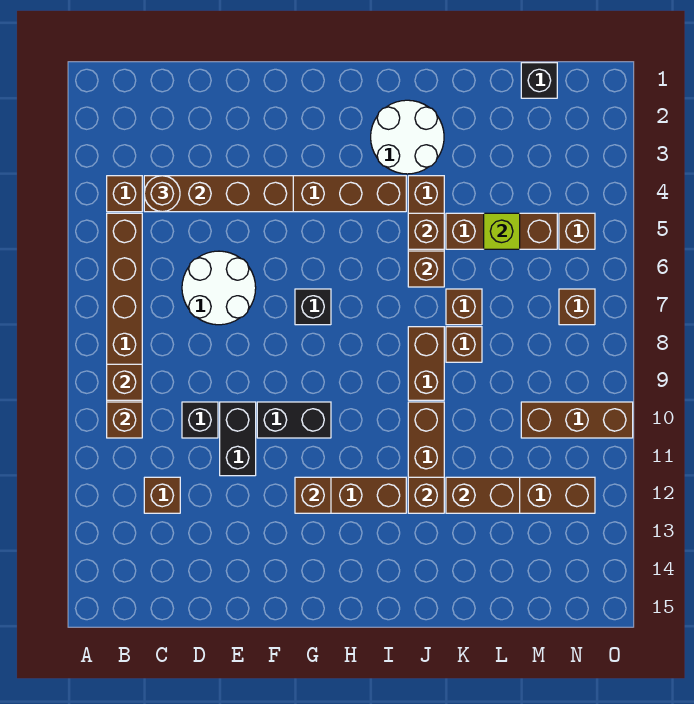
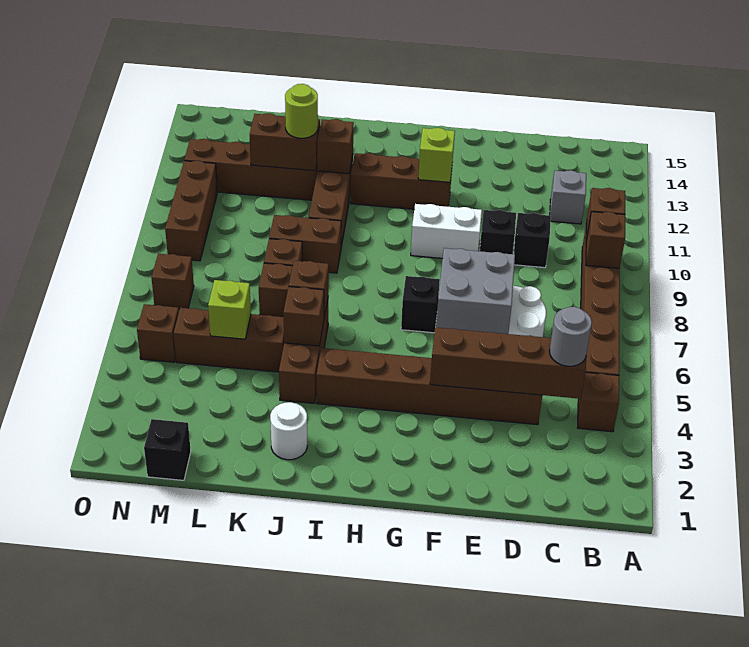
brown 1x1 round brick [144,176,180,212] -> grey 1x1 round brick [550,307,592,366]
brown 1x1 brick [144,477,180,513] -> grey 1x1 brick [550,170,586,224]
none -> grey 2x2 brick [436,248,515,334]
black 1x2 brick [220,402,256,476] -> black 1x1 brick [480,210,516,254]
black 1x2 brick [257,402,331,438] -> white 1x2 brick [411,204,482,258]
brown 1x1 brick [295,477,331,513] -> lime 1x1 brick [418,128,455,182]
white 2x2 round brick [371,100,444,174] -> white 1x1 round brick [270,402,307,460]
brown 1x2 brick [408,327,444,400] -> brown 1x2 brick turned to [269,215,341,273]
none -> lime 1x1 round brick [285,84,318,138]
brown 1x3 brick [521,402,633,438] -> brown 1x3 brick turned to [165,161,217,261]

